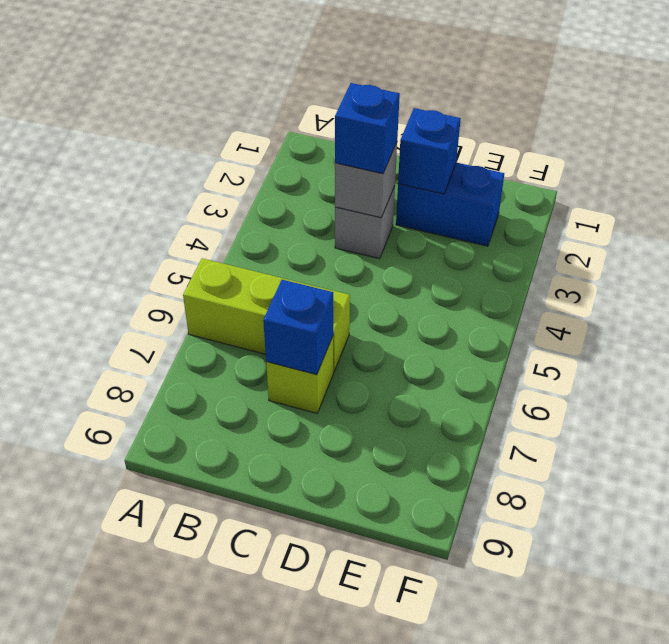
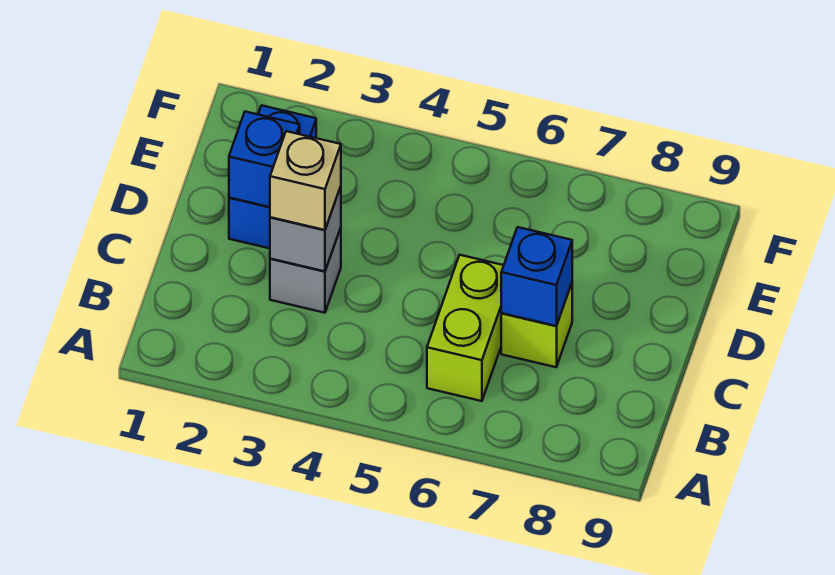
lime 1x3 brick [183,258,350,372] -> lime 1x2 brick [427,255,504,401]
blue 1x1 brick [335,83,400,174] -> tan 1x1 brick [270,131,341,230]

